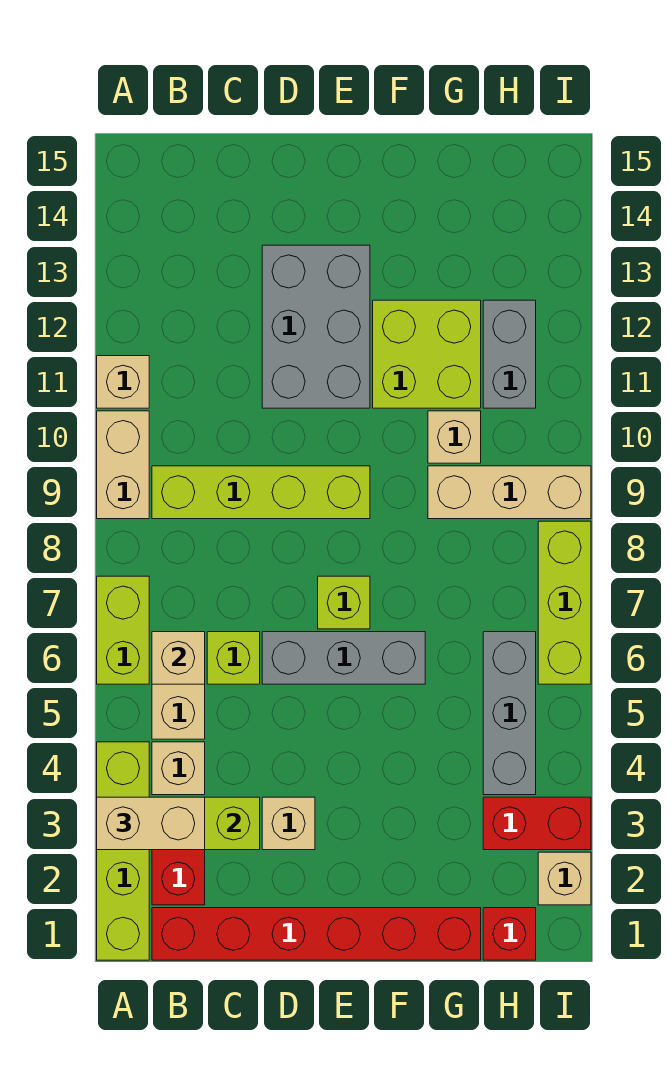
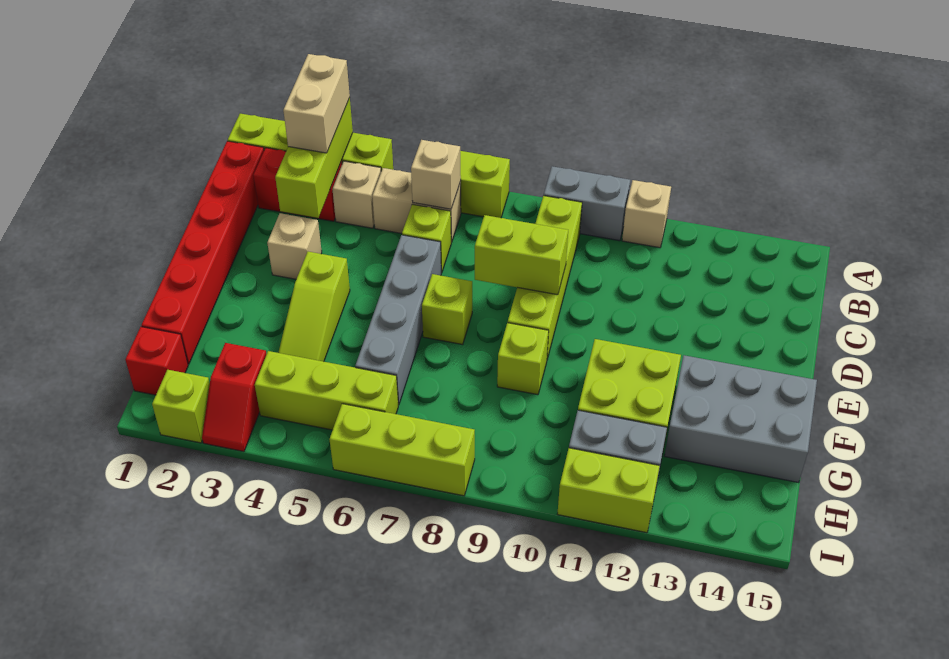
tan 1x2 brick [97,411,149,519] -> grey 1x2 brick [544,166,630,241]
grey 1x3 brick [262,632,425,684] -> grey 1x4 brick [355,235,441,405]
none -> lime 1x2 brick [475,215,568,295]
grey 2x3 brick [262,245,370,408] -> grey 2x3 brick moved to [665,355,817,483]
none -> lime 1x3 slope [278,252,350,362]
none -> lime 1x1 brick [497,323,549,395]
tan 1x3 brick [428,466,591,519] -> none
tan 1x1 brick [428,411,481,463] -> none
red 1x2 brick [483,797,591,850] -> red 1x2 slope [202,343,267,451]
grey 1x3 brick [483,632,536,795] -> lime 1x3 brick [255,351,398,430]
tan 1x1 brick [538,852,591,905] -> lime 1x1 brick [152,370,210,443]
none -> lime 1x2 brick [557,448,660,533]

